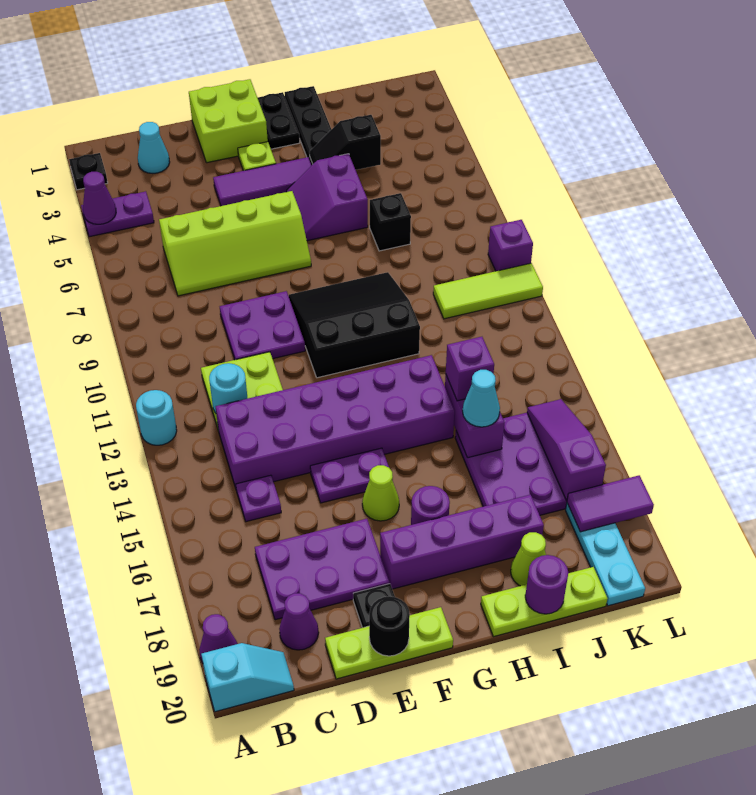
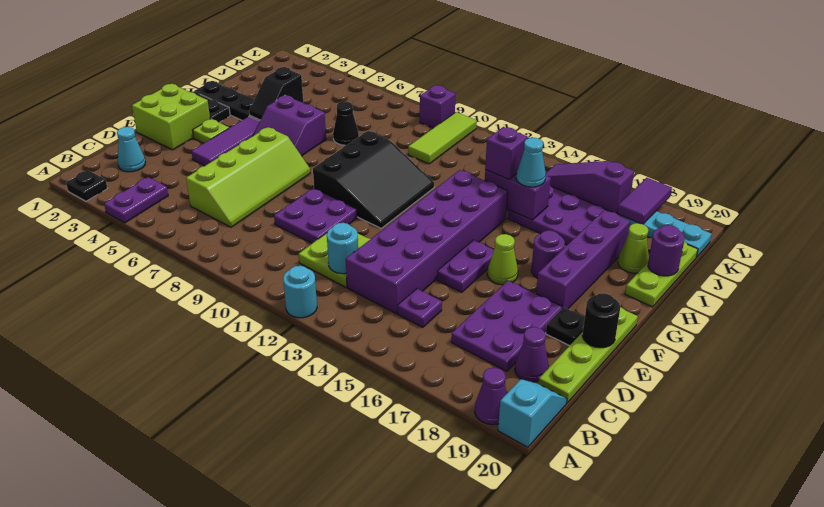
purple 1x1 cone [83,172,116,224] -> none
lime 1x3 plate [325,607,453,679] -> lime 1x4 plate [538,307,638,403]
black 3x3 slope [289,272,420,378] -> black 3x3 slope turned to [313,131,434,228]
black 1x1 brick [370,193,411,251] -> black 1x1 cone [333,102,359,145]

